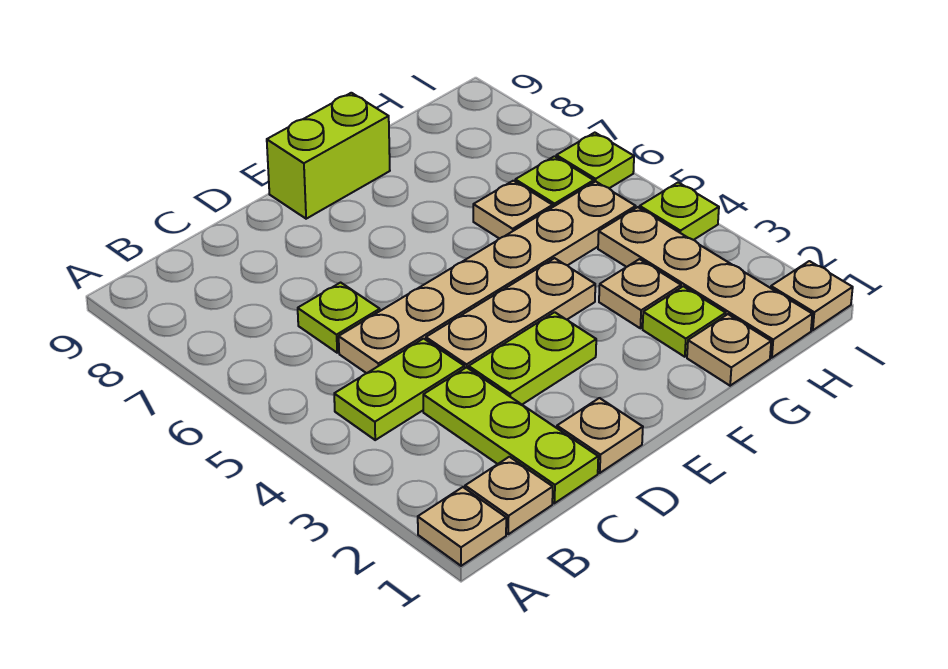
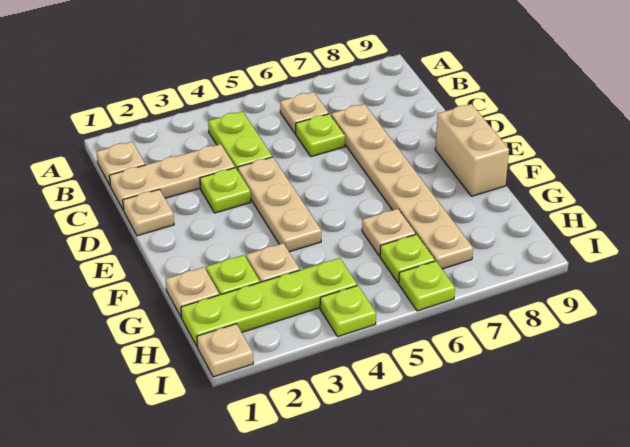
tan 1x1 plate [418,487,506,566] -> tan 1x1 plate moved to [280,92,329,134]
lime 1x3 plate [423,367,598,503] -> tan 1x3 plate [109,144,235,210]
tan 1x6 plate [339,182,636,373] -> tan 1x6 plate moved to [331,104,473,269]
lime 1x2 plate [469,312,596,404] -> lime 1x1 plate [200,168,251,213]
lime 1x2 brick [267,93,390,219] -> tan 1x2 brick [435,104,509,196]
tan 1x4 plate [598,207,812,358] -> lime 1x4 plate [181,258,357,346]

